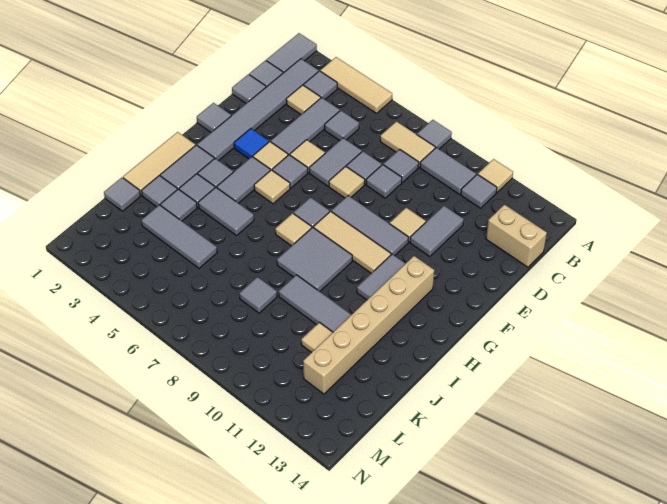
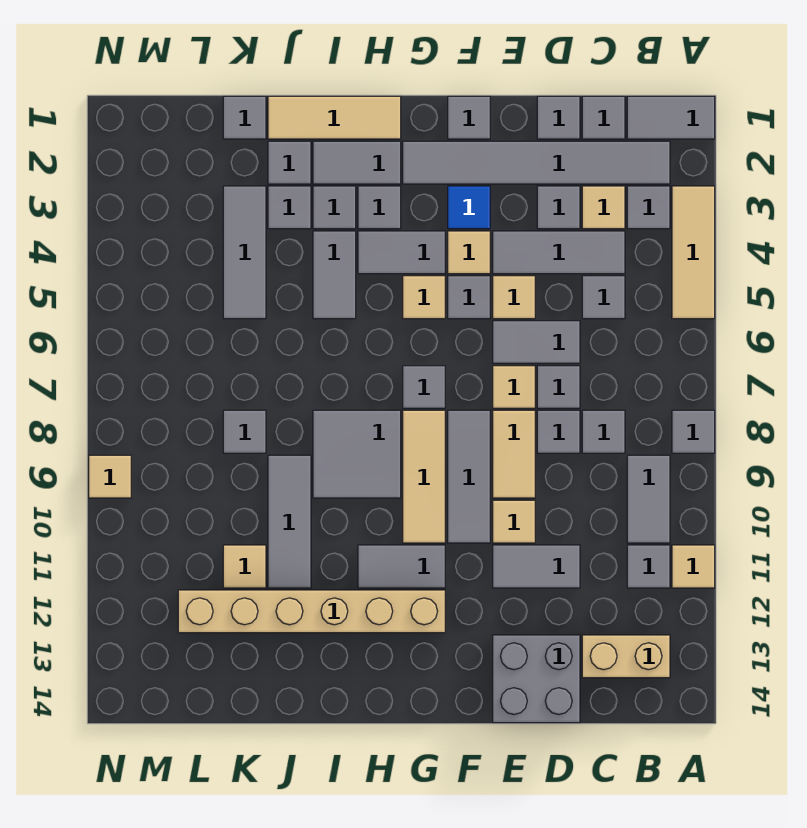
tan 1x2 tile [380,122,435,167] -> tan 1x2 tile moved to [493,410,535,498]
tan 1x2 brick [486,205,547,267] -> tan 1x2 brick turned to [582,635,670,678]
none -> grey 1x1 tile [537,186,580,229]
none -> grey 2x2 brick [493,635,580,723]
tan 1x1 tile [275,213,312,246] -> tan 1x1 tile moved to [89,455,131,498]

